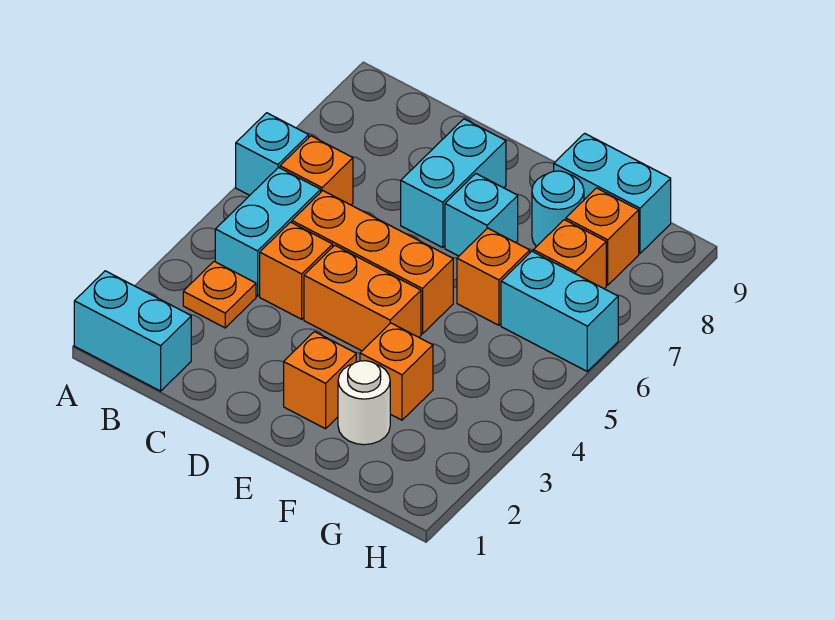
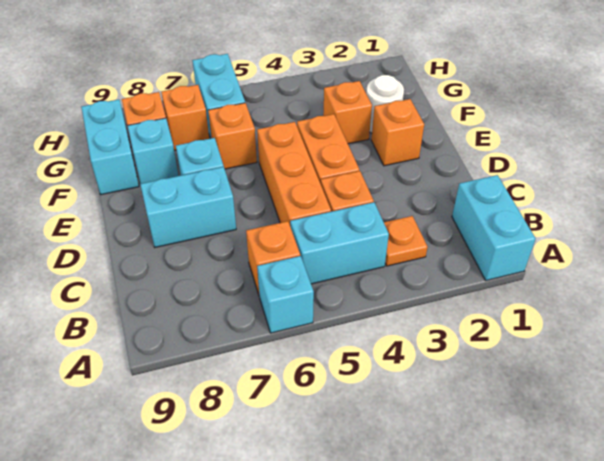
cyan 1x1 round brick [532,171,584,247] -> cyan 1x1 brick [128,118,179,184]

